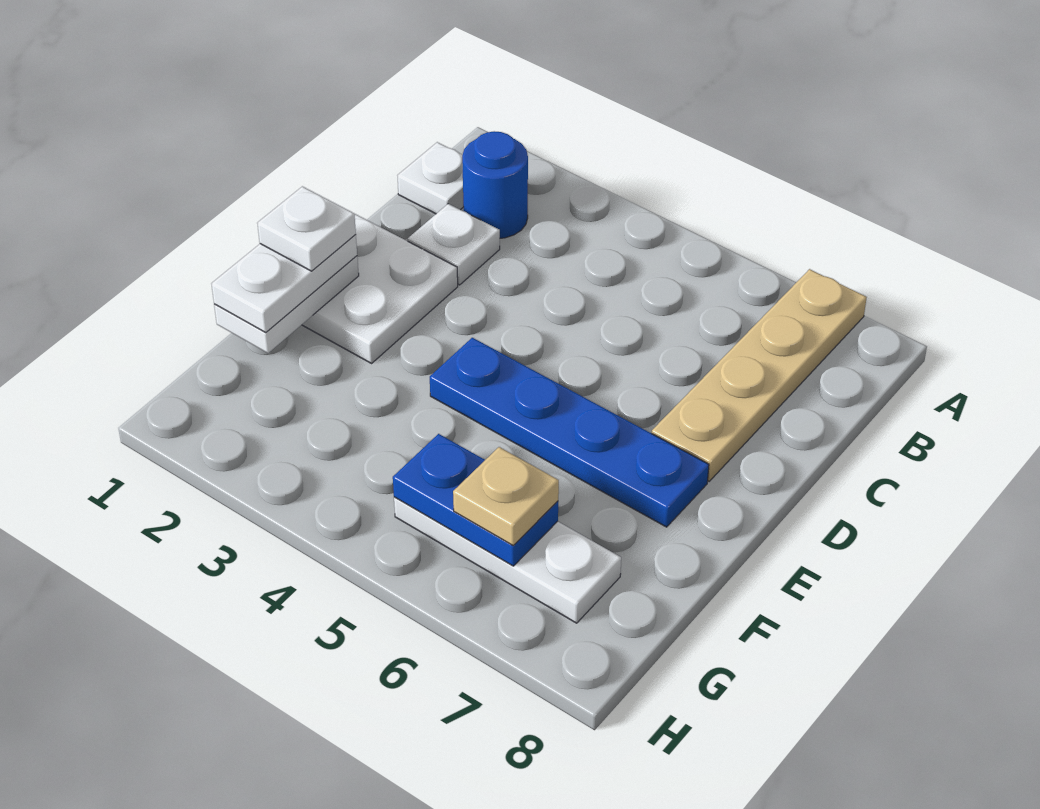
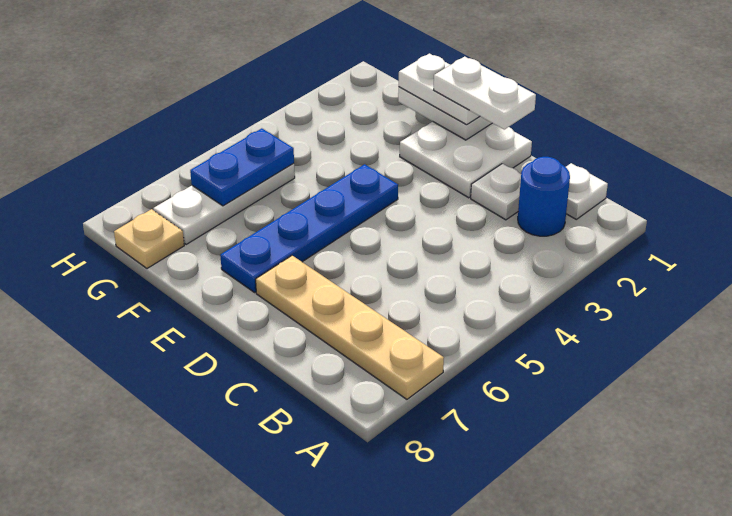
white 1x1 plate [257,186,356,271] -> white 1x2 plate [434,57,536,129]
tan 1x1 plate [453,447,559,545] -> tan 1x1 plate moved to [114,209,184,268]

